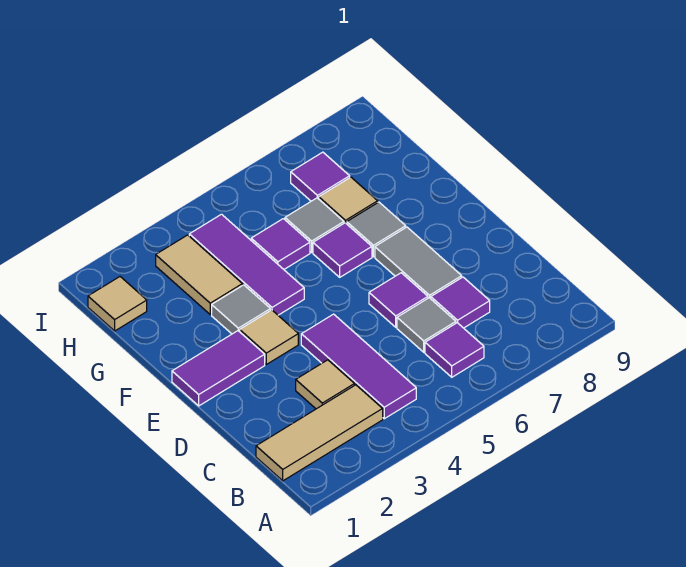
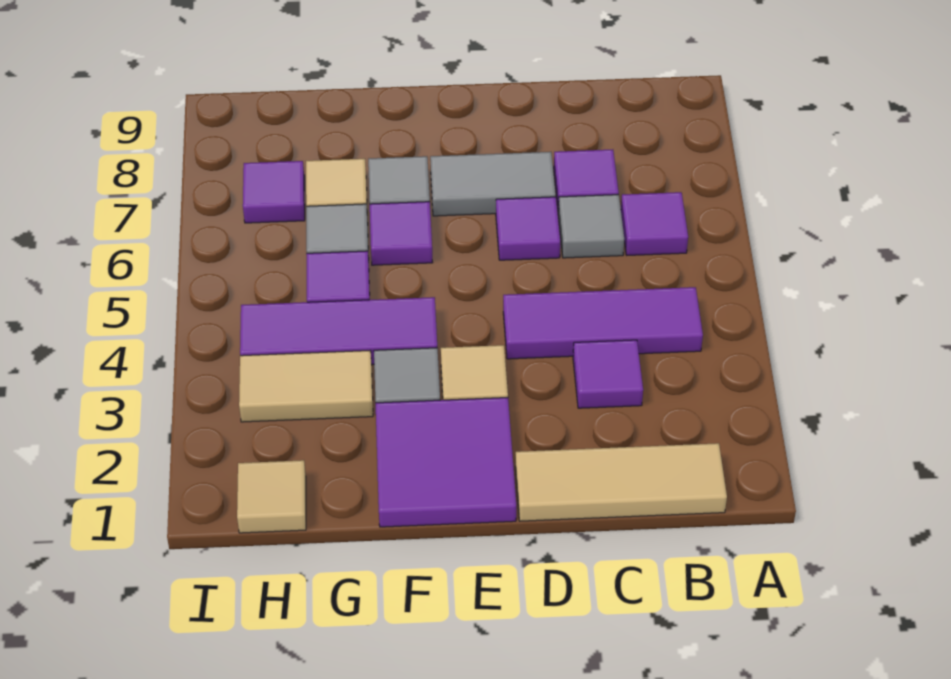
tan 1x3 tile [256,385,383,481] -> tan 1x3 tile turned to [515,443,727,521]
tan 1x1 tile [296,360,355,409] -> purple 1x1 tile [573,340,643,408]
purple 1x2 tile [172,331,265,406] -> purple 2x2 tile [376,398,516,527]

